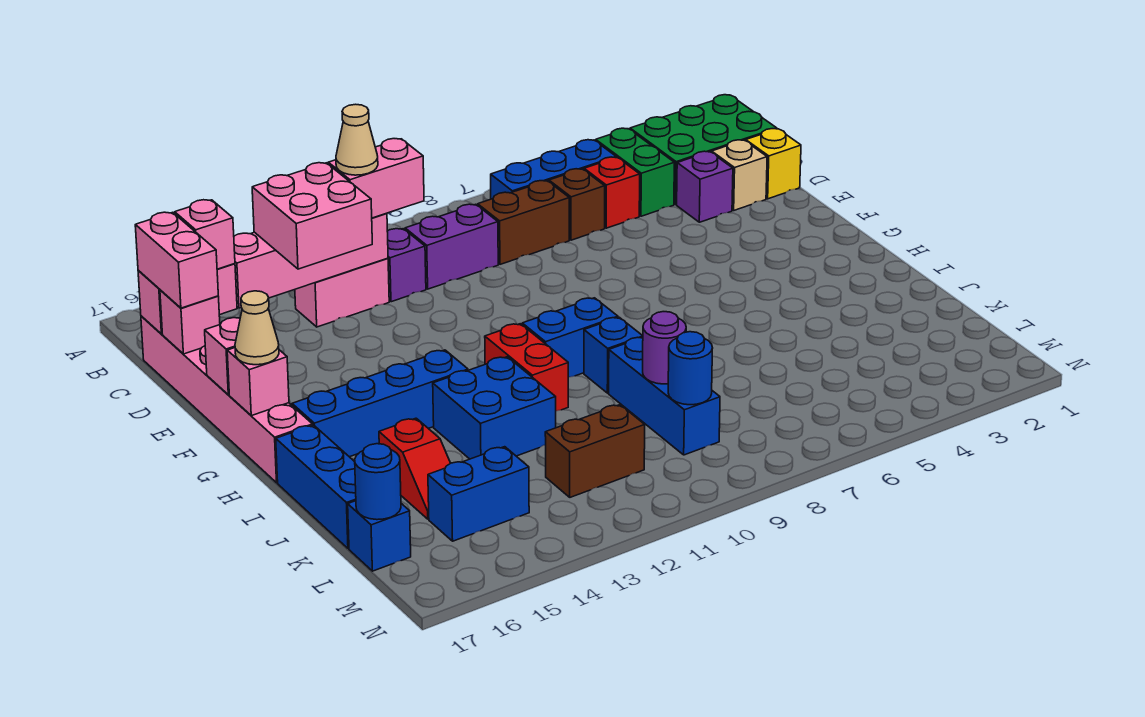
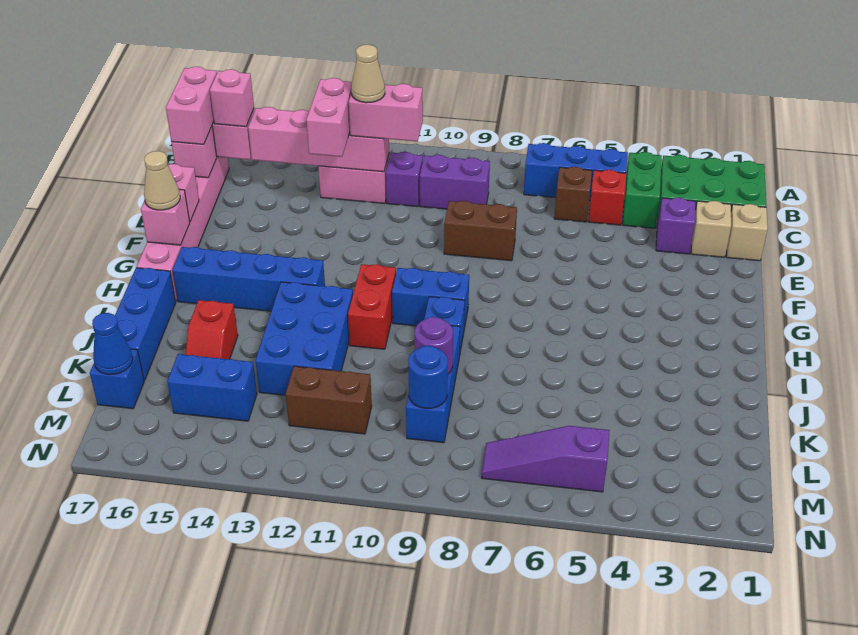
brown 1x2 brick [478,181,569,264] -> brown 1x2 brick moved to [444,201,517,261]
pink 2x2 brick [252,163,372,269] -> pink 1x2 brick [306,78,352,157]
yellow 1x1 brick [746,129,801,199] -> tan 1x1 brick [727,204,768,261]
blue 2x2 brick [433,357,556,459] -> blue 2x3 brick [255,282,353,395]
blue 1x1 round brick [355,444,401,520] -> blue 1x1 cone [92,313,133,375]
none -> purple 1x3 slope [482,426,610,492]

